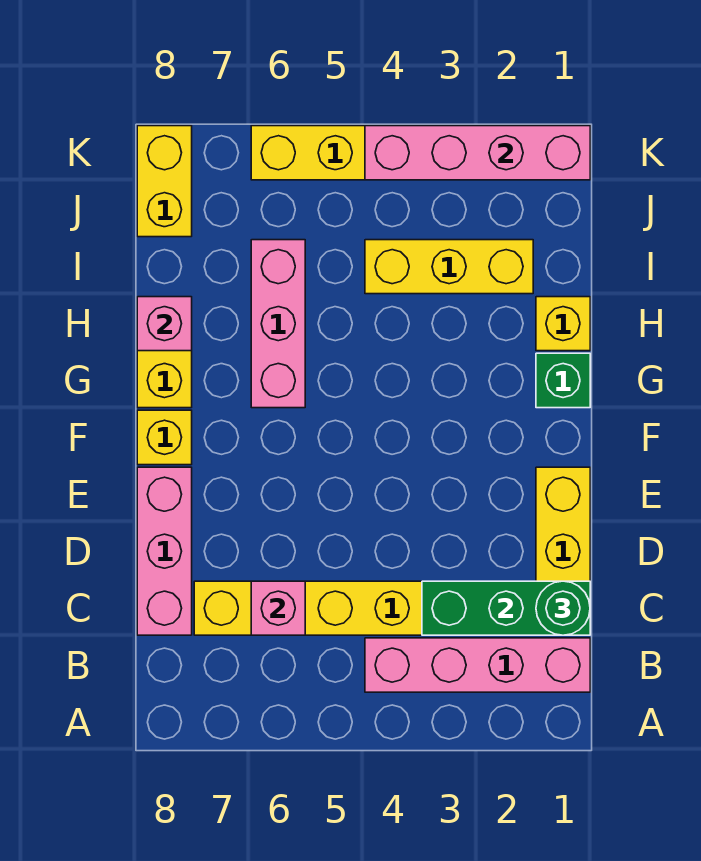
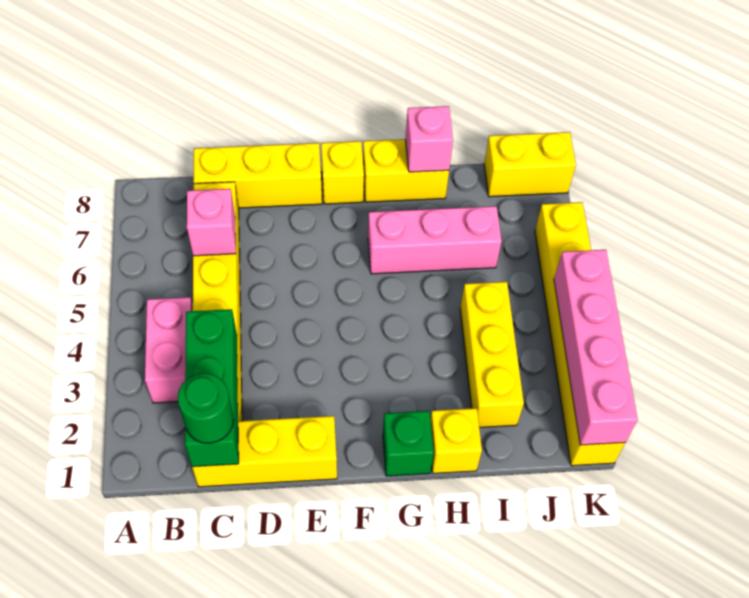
pink 1x4 brick [365,638,590,692] -> pink 1x2 brick [145,297,193,403]
pink 1x3 brick [137,467,192,635] -> yellow 1x3 brick [194,143,322,208]

